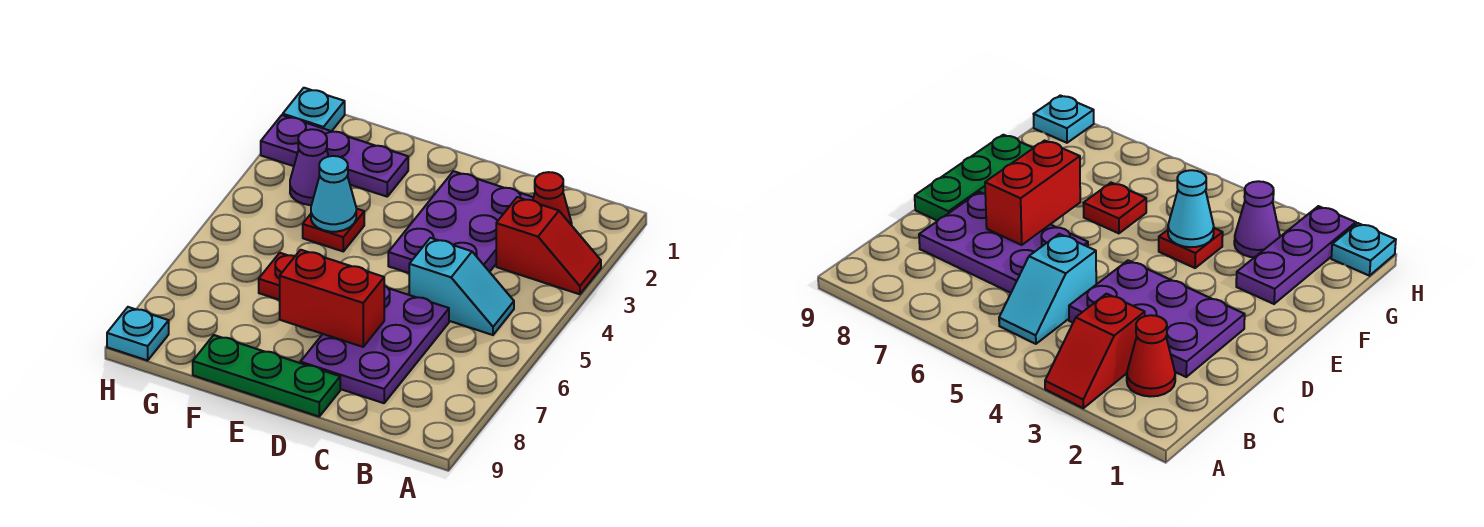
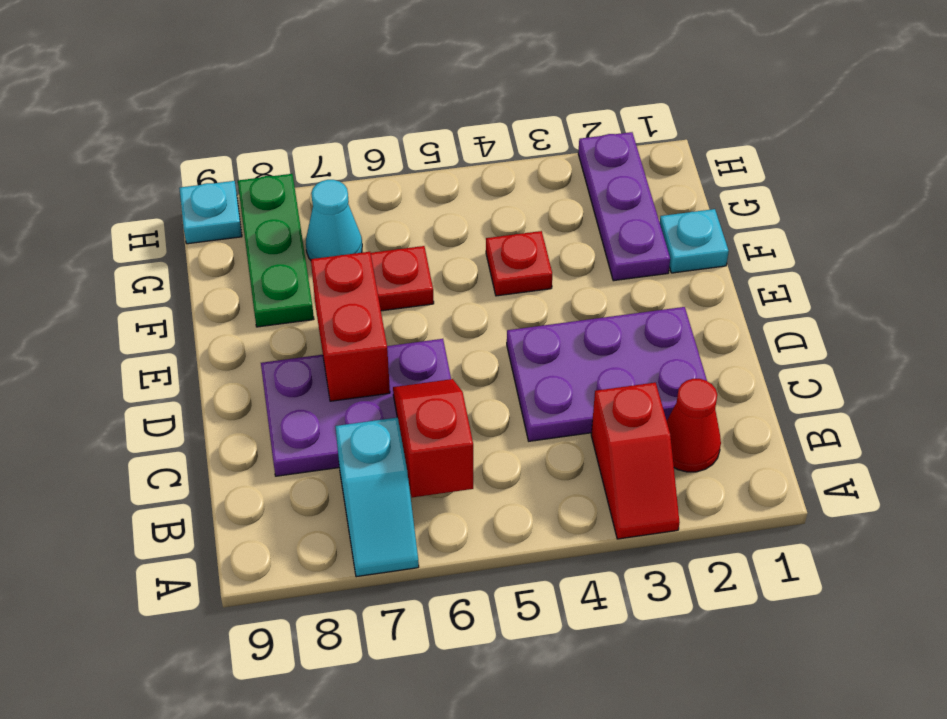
cyan 1x2 slope [409,238,514,335] -> cyan 1x2 slope moved to [335,417,419,577]
none -> red 1x2 slope [393,379,473,497]
green 1x3 plate [193,335,340,416] -> green 1x3 plate moved to [238,174,314,327]
cyan 1x1 cone [311,156,356,232] -> cyan 1x1 cone moved to [306,180,362,260]
purple 1x1 cone [290,129,329,205] -> none
cyan 1x1 plate [283,88,345,131] -> cyan 1x1 plate moved to [660,209,729,273]

